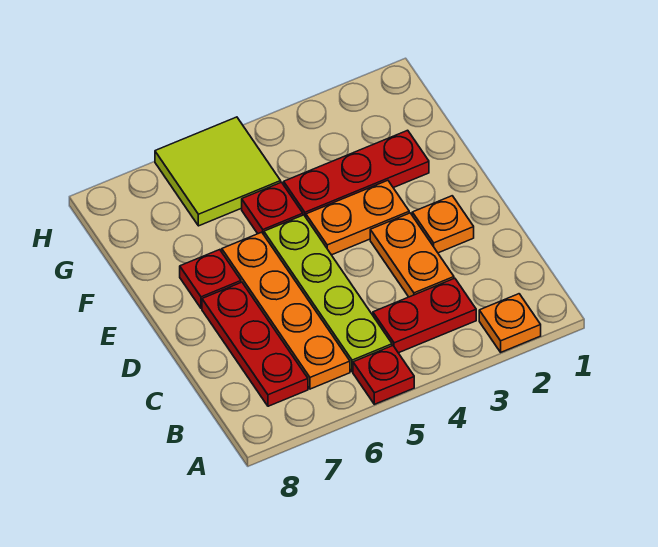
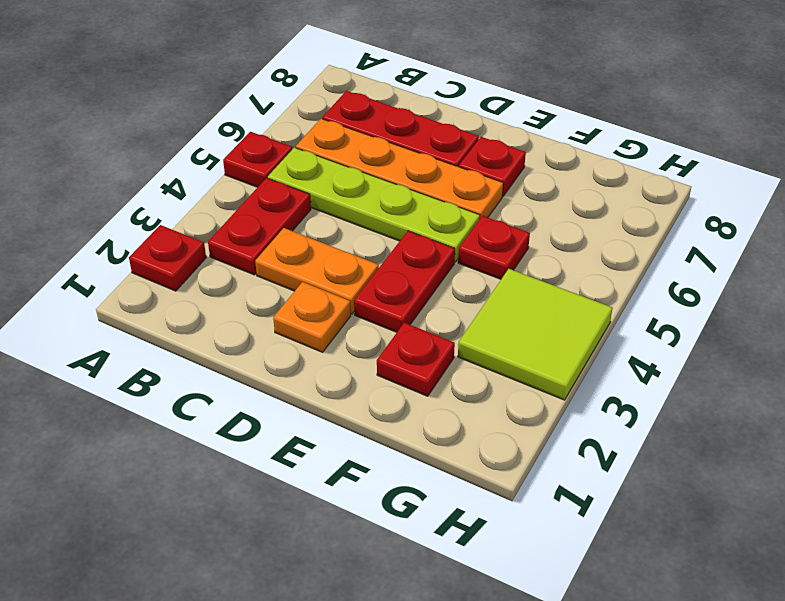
orange 1x1 plate [479,294,541,352] -> red 1x1 plate [129,225,206,291]
orange 1x2 plate [306,180,409,255] -> red 1x2 plate [354,231,455,332]
red 1x3 plate [284,130,429,217] -> red 1x1 plate [377,323,455,396]
lime 2x2 tile [155,117,281,226] -> lime 2x2 tile moved to [458,269,613,400]

